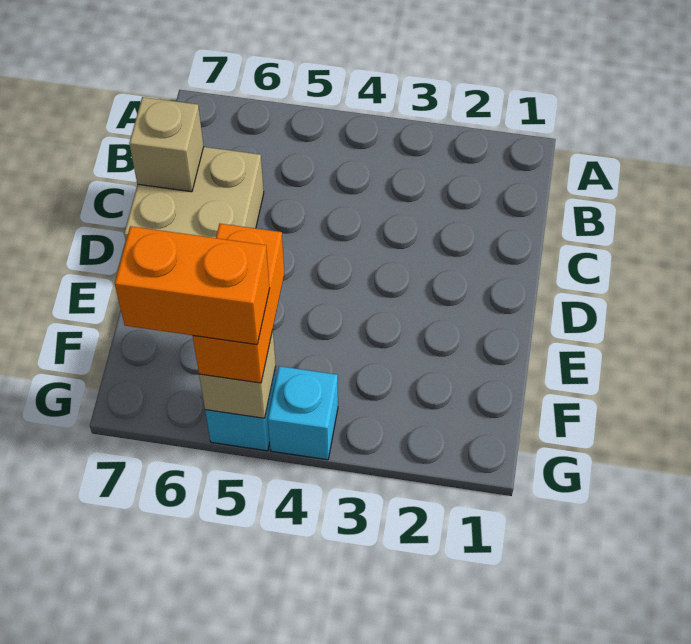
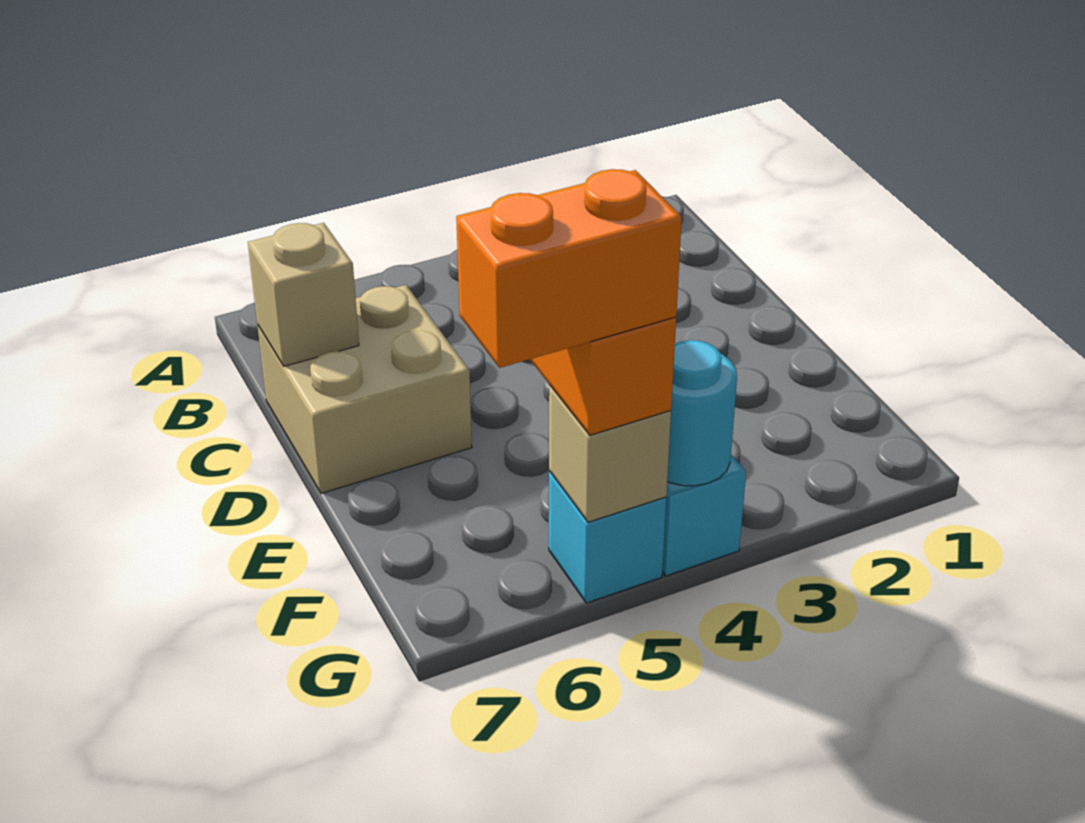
none -> cyan 1x1 round brick [667,340,737,486]

